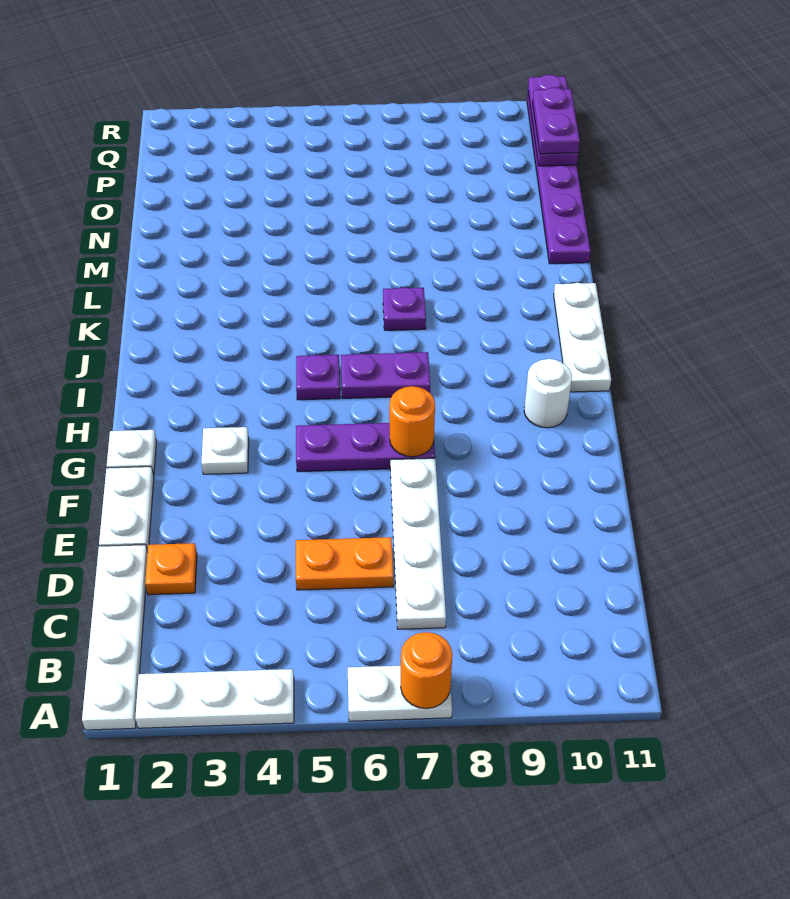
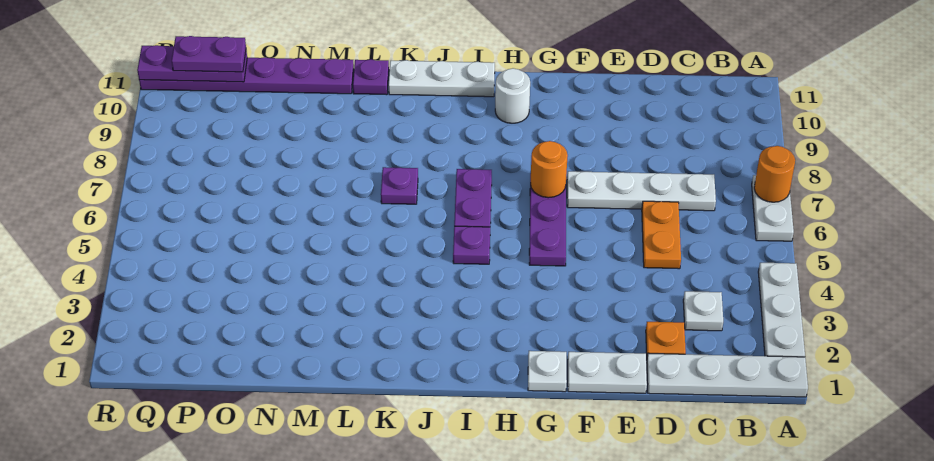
white 1x1 plate [201,427,249,474] -> white 1x1 plate moved to [683,291,723,331]
none -> purple 1x1 plate [353,59,389,95]

